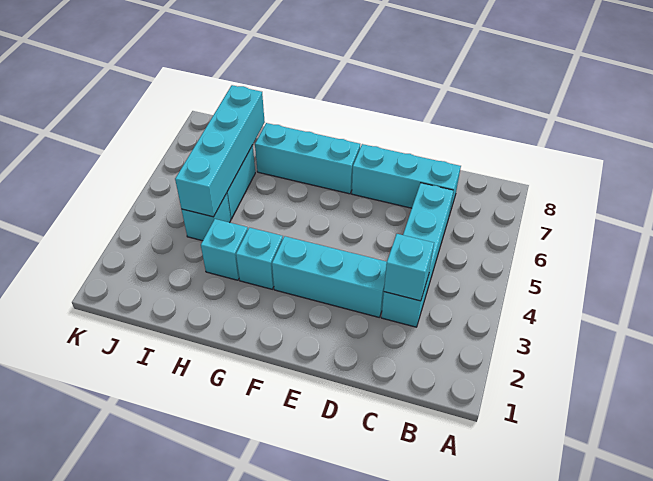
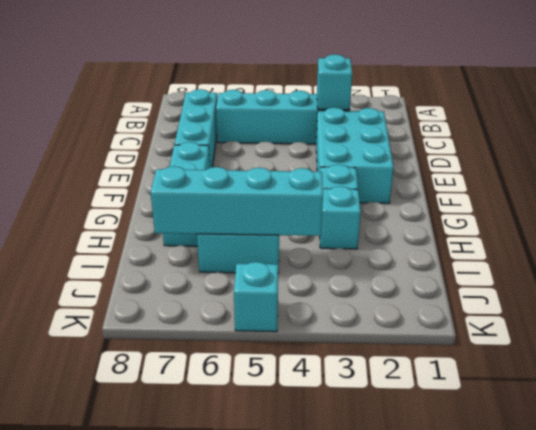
cyan 1x3 brick [272,236,387,317] -> cyan 2x3 brick [316,107,394,203]
cyan 1x1 brick [182,193,231,241] -> cyan 1x1 brick moved to [234,262,278,332]

